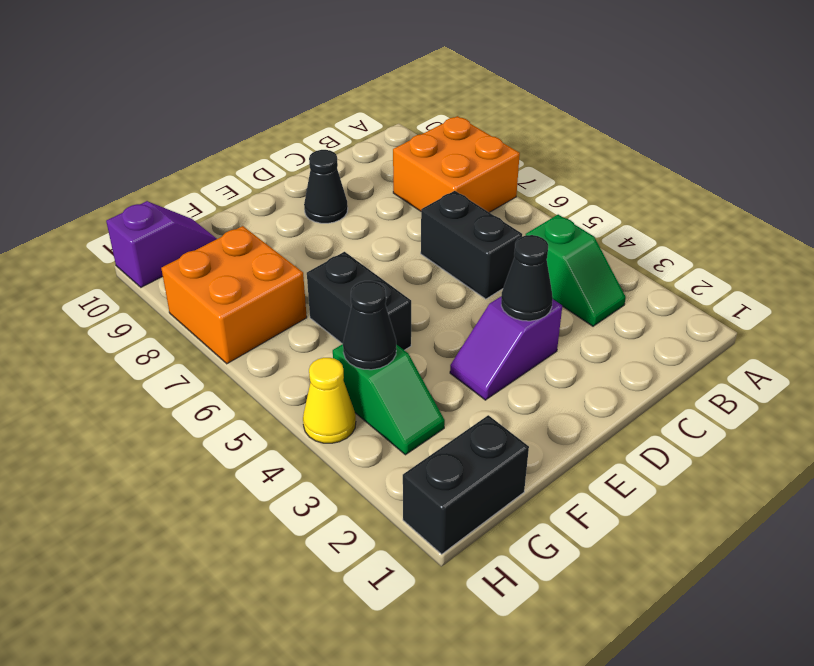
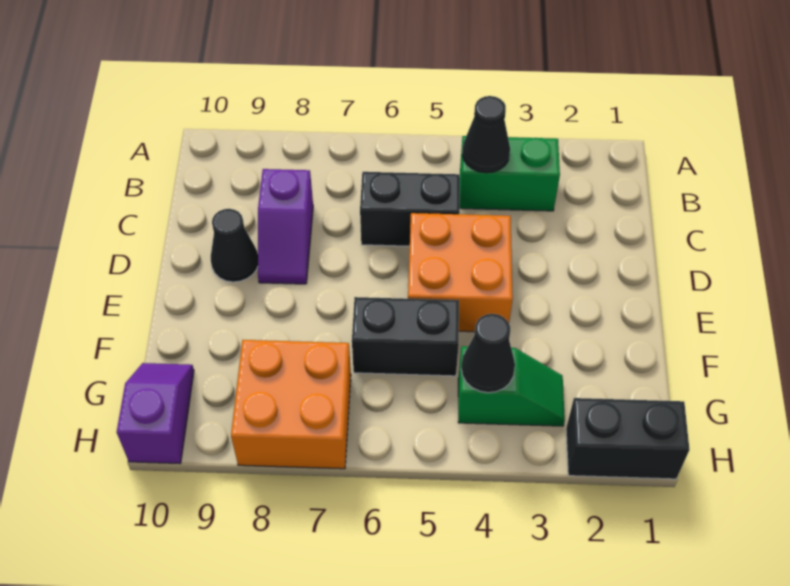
orange 2x2 brick [393,116,520,213] -> orange 2x2 brick moved to [408,213,513,332]
green 1x2 slope [526,215,626,326] -> green 1x2 brick [460,136,560,211]
purple 1x2 slope [450,297,562,400] -> purple 1x2 slope moved to [258,169,313,284]
black 1x1 cone [501,235,553,321] -> black 1x1 cone moved to [462,96,510,173]
black 1x2 brick [403,415,529,554] -> black 1x2 brick turned to [566,398,690,479]
yellow 1x1 cone [303,358,356,443] -> none

